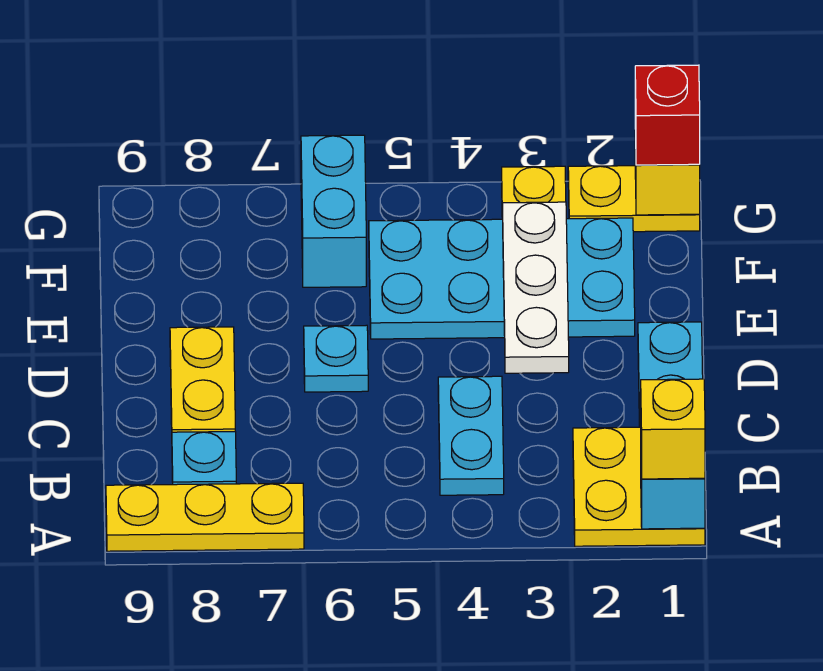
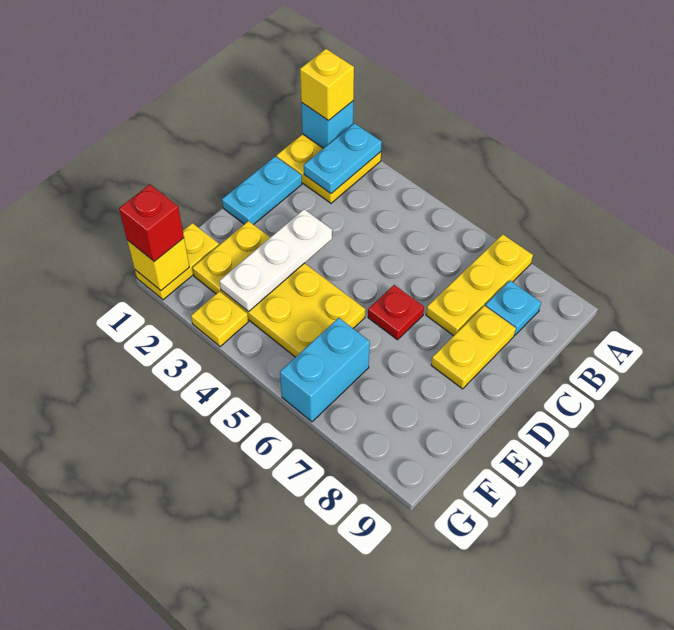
yellow 1x3 plate [106,483,304,551] -> yellow 1x3 plate turned to [426,234,533,336]
cyan 1x2 plate [438,376,504,495] -> cyan 1x2 plate moved to [304,123,382,194]
cyan 1x1 plate [304,325,368,392] -> red 1x1 plate [368,285,424,340]
cyan 2x4 plate [369,218,635,339] -> yellow 2x4 plate [193,221,365,357]
yellow 1x2 plate [568,166,700,232] -> yellow 1x2 plate turned to [135,223,219,300]

